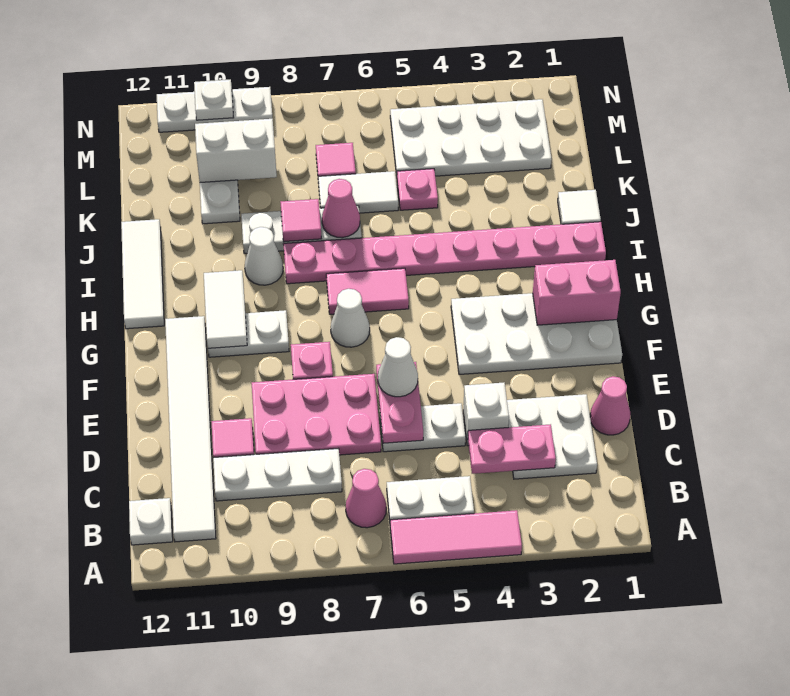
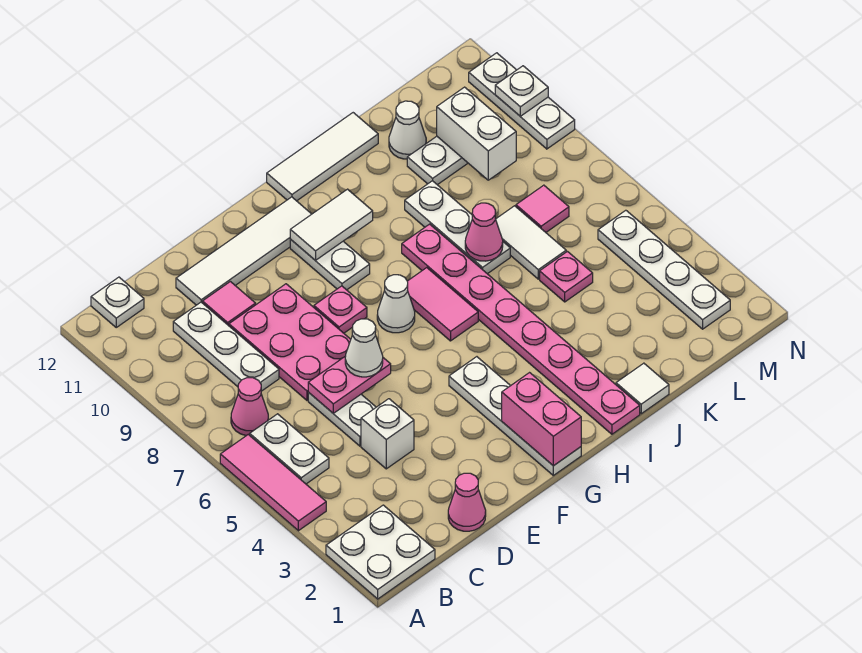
white 1x6 tile [165,316,216,542] -> white 1x4 tile [176,197,311,305]
white 2x2 plate [507,394,597,479] -> white 2x2 plate moved to [326,505,435,599]
pink 1x2 plate [468,424,556,474] -> none
white 2x4 plate [451,293,622,375] -> white 1x4 plate [449,357,581,475]
white 1x1 cone [245,227,283,285] -> white 1x1 cone moved to [389,101,426,159]
pink 1x1 tile [281,199,321,242] -> none
white 2x4 plate [390,99,552,176] -> white 1x4 plate [598,210,730,329]

